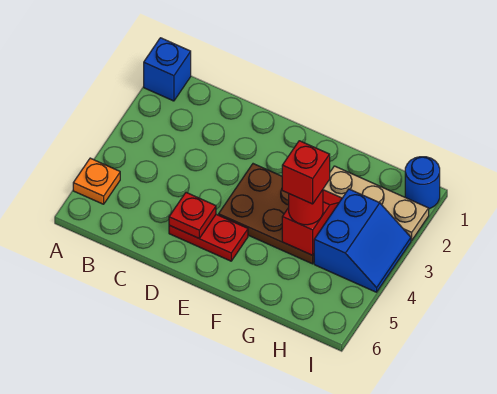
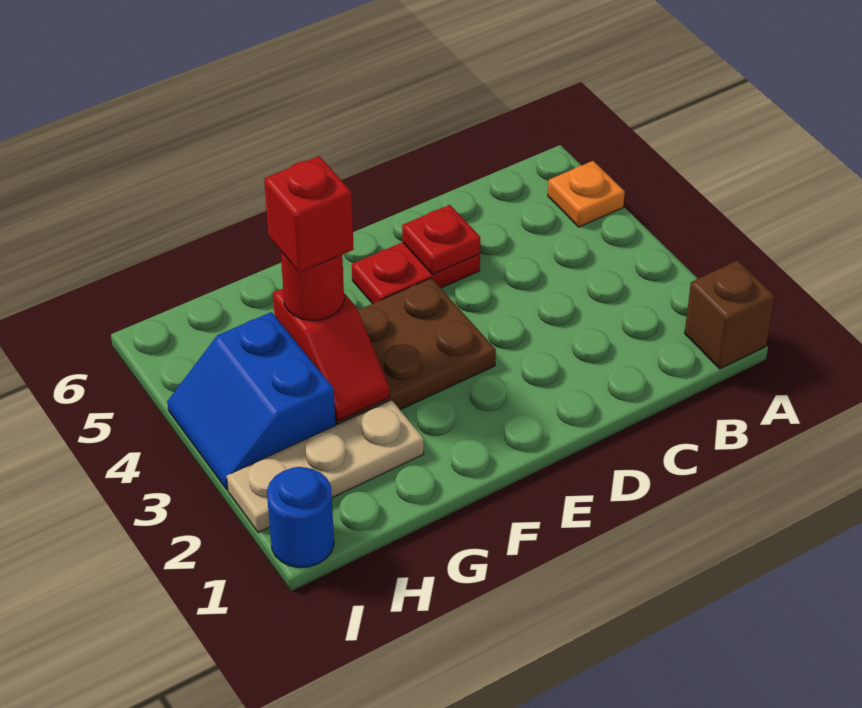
blue 1x1 brick [144,38,191,101] -> brown 1x1 brick [685,260,774,369]

